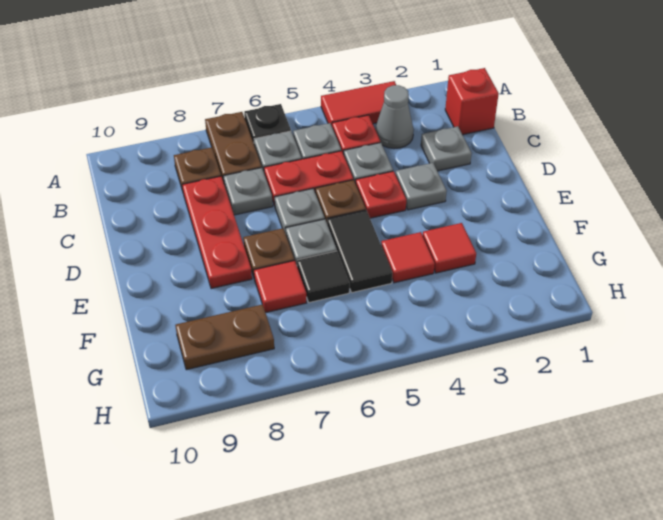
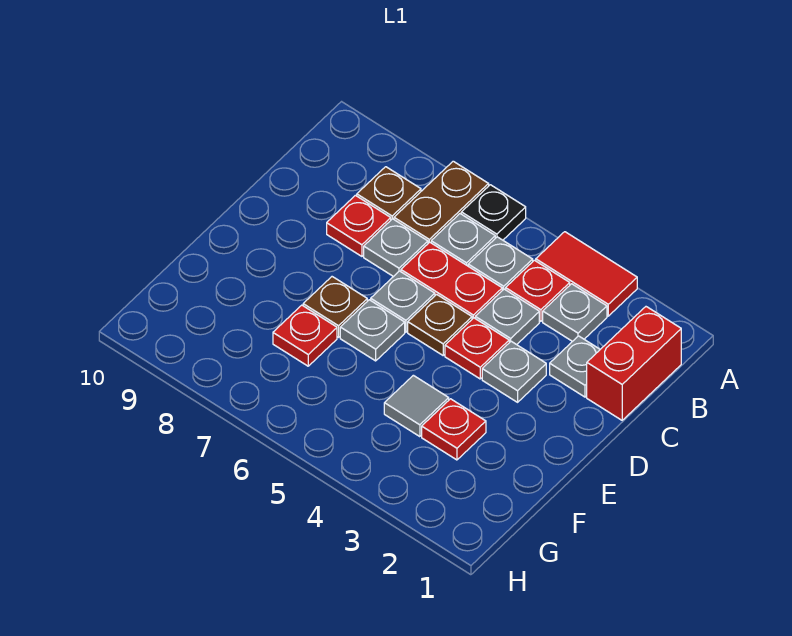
red 1x1 brick [445,68,499,135] -> red 1x2 brick [587,307,681,420]
grey 1x1 cone [375,85,414,149] -> grey 1x1 plate [543,284,607,341]
red 1x3 plate [182,176,252,289] -> red 1x1 plate [327,195,391,256]
black 1x2 tile [327,210,392,293] -> none
red 1x1 tile [423,223,476,273] -> red 1x1 plate [422,399,486,460]
red 1x1 tile [381,232,435,283] -> grey 1x1 tile [384,375,449,437]
black 1x1 tile [297,251,350,303] -> none
red 1x1 tile [254,260,306,313] -> red 1x1 plate [273,305,337,366]
brown 1x2 plate [175,304,274,370] -> none

